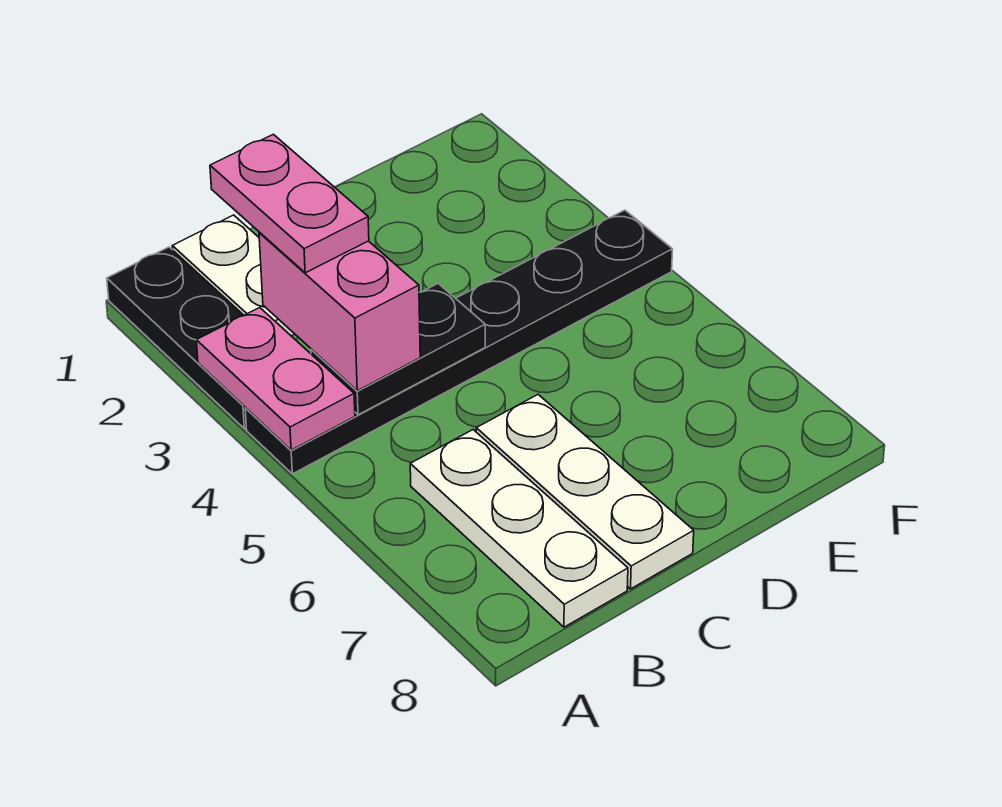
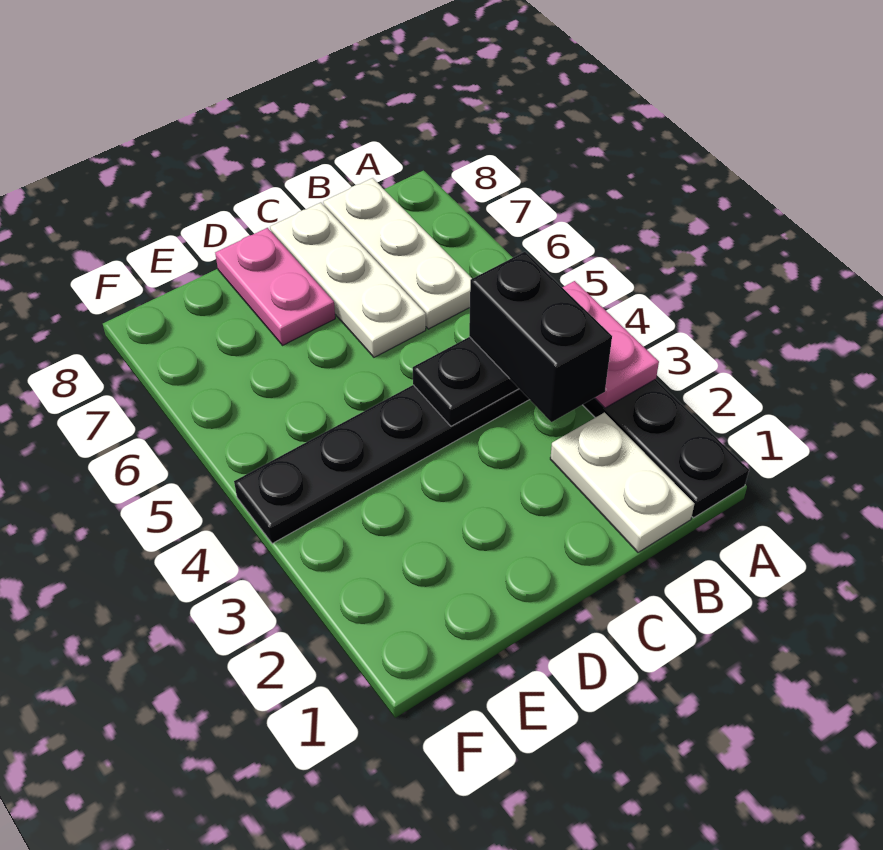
pink 1x2 plate [210,134,369,273] -> pink 1x2 plate moved to [215,228,335,345]
pink 1x2 brick [259,232,420,391] -> black 1x2 brick [469,252,612,422]

